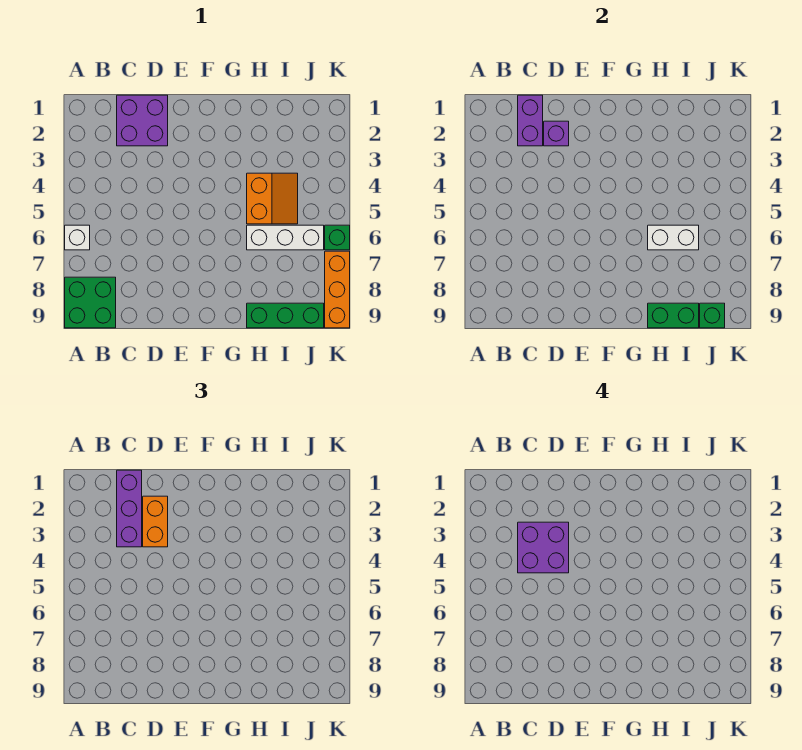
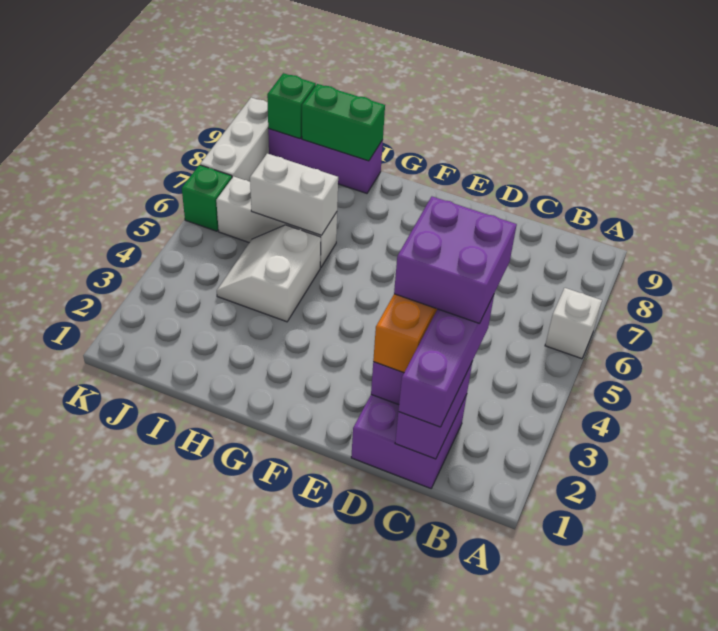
green 2x2 brick [65,277,116,328] -> none
orange 2x2 slope [247,173,298,224] -> white 2x2 slope [217,225,321,322]
green 1x3 brick [247,303,324,328] -> purple 1x3 brick [268,129,383,193]
orange 1x3 brick [325,251,350,328] -> white 1x3 brick [200,98,269,182]

